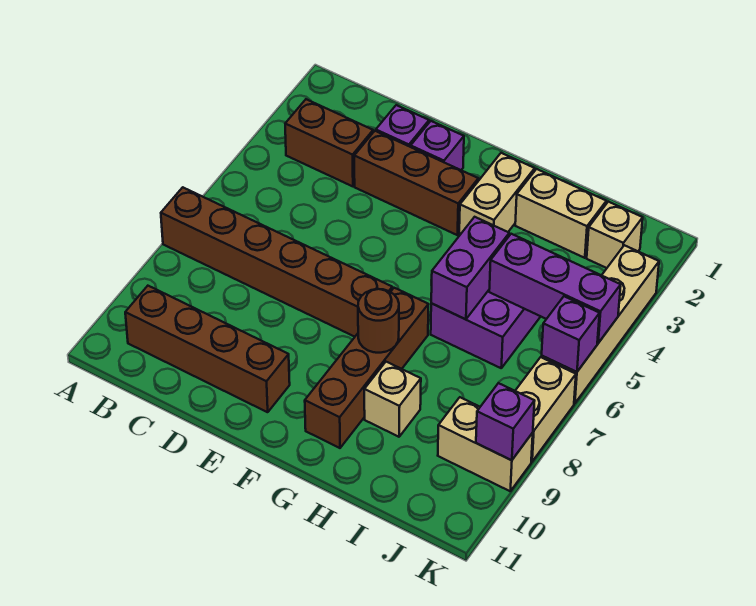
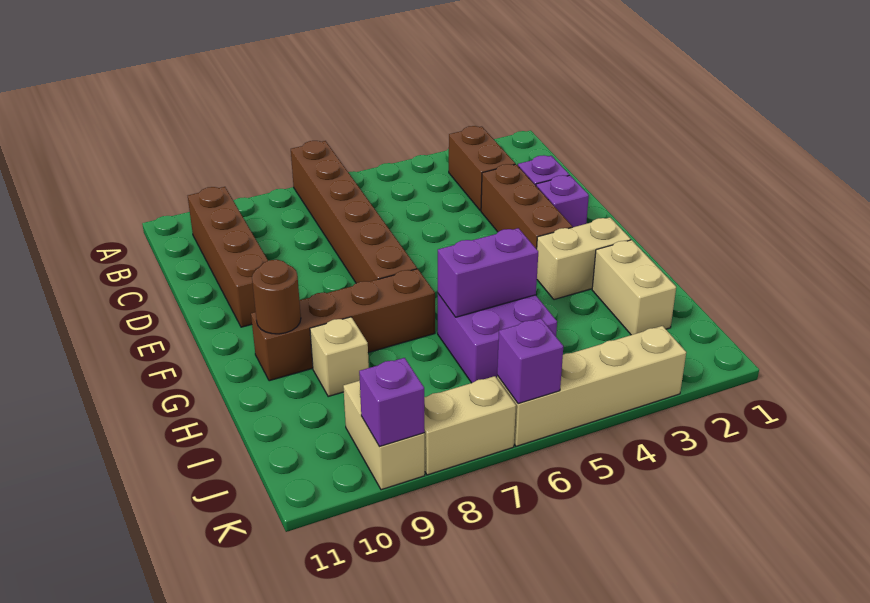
brown 1x1 round brick [358,289,399,353] -> brown 1x1 round brick moved to [252,260,301,334]
purple 1x3 brick [489,234,621,343] -> none
tan 1x1 brick [587,202,643,268] -> none

